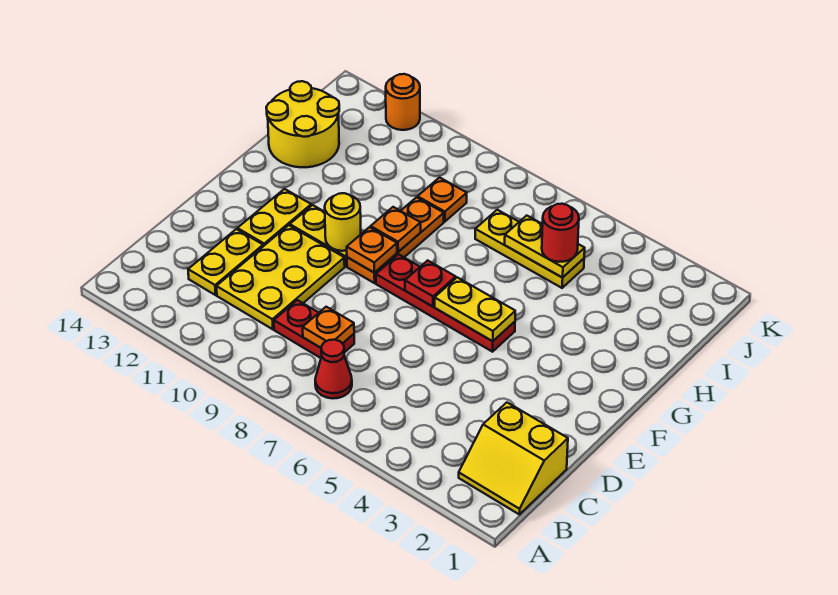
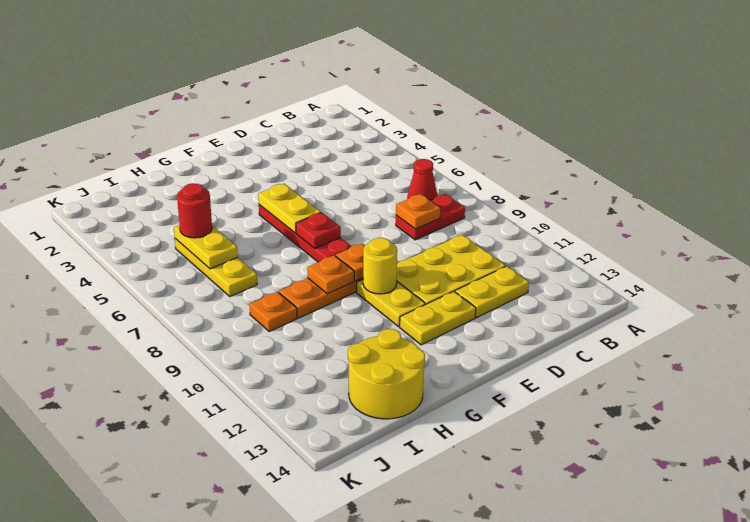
yellow 2x2 slope [459,403,568,514] -> none
red 1x2 plate [274,300,354,358] -> red 1x2 plate turned to [396,194,465,240]
orange 1x1 round brick [386,74,420,130] -> none

